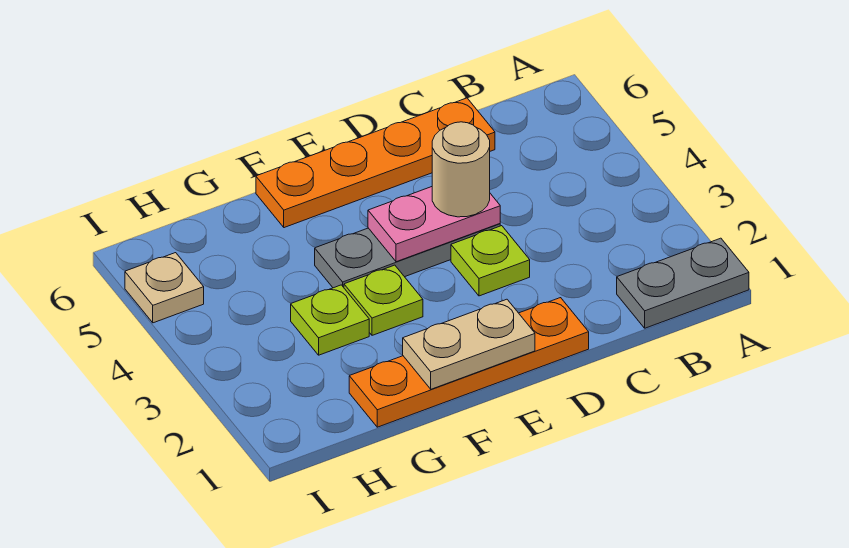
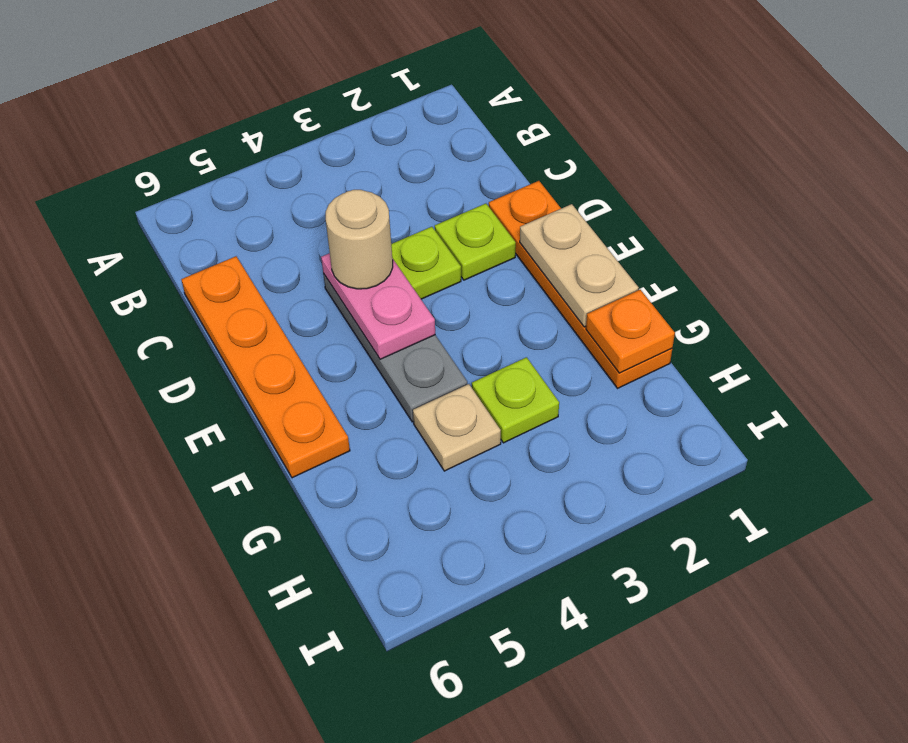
grey 1x2 plate [617,238,749,328] -> none
lime 1x1 plate [344,265,423,335] -> lime 1x1 plate moved to [435,204,516,280]
none -> orange 1x1 plate [586,290,675,373]
tan 1x1 plate [125,253,204,323] -> tan 1x1 plate moved to [413,384,501,471]

